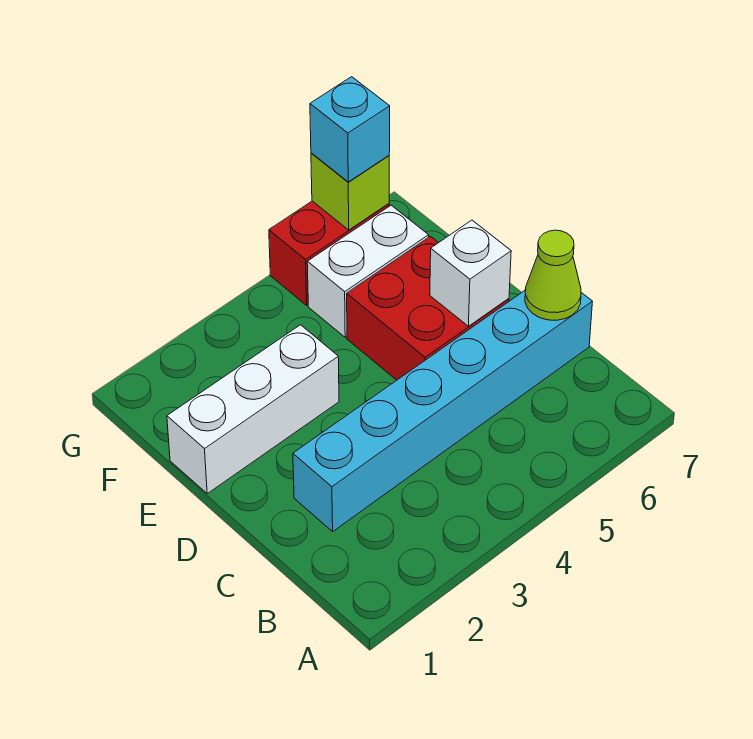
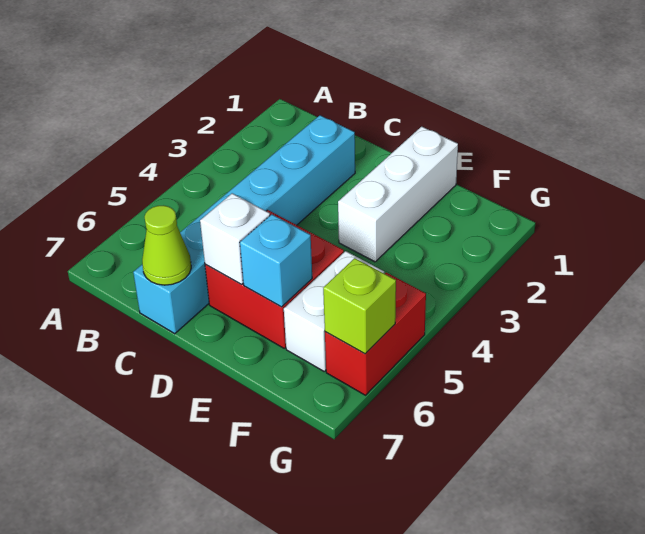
cyan 1x1 brick [310,77,390,182] -> cyan 1x1 brick moved to [240,214,312,307]

